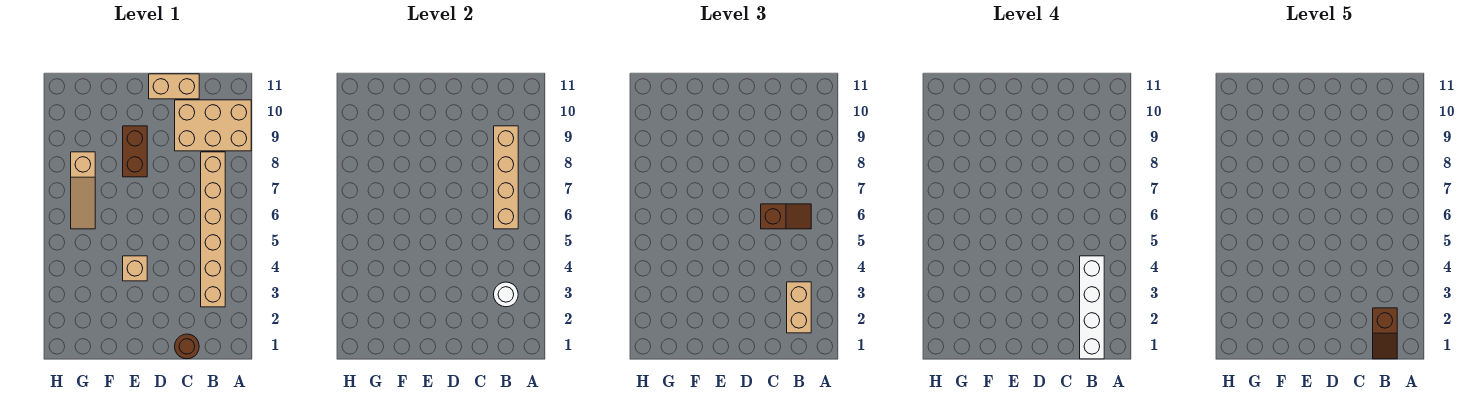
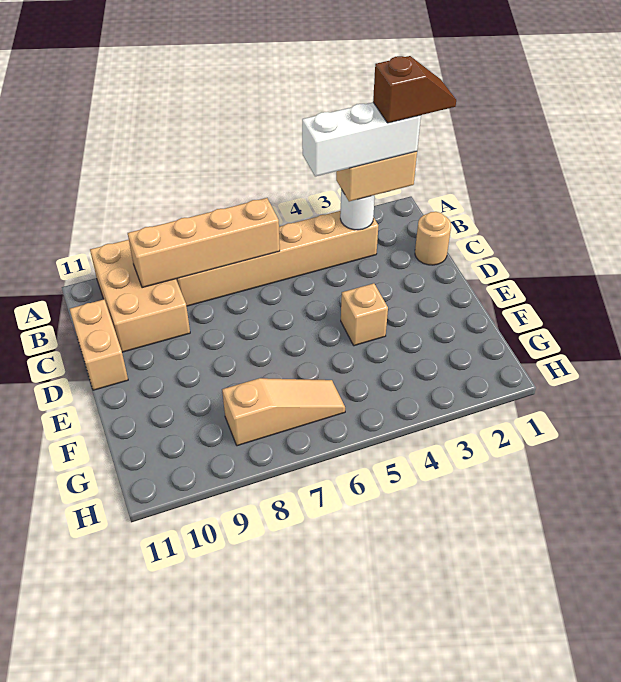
white 1x4 brick [1080,256,1104,359] -> white 1x3 brick [302,103,421,177]
brown 1x2 slope [761,204,811,229] -> none
brown 1x1 round brick [175,334,199,359] -> tan 1x1 round brick [415,212,451,265]
brown 1x2 brick [123,126,147,177] -> none

